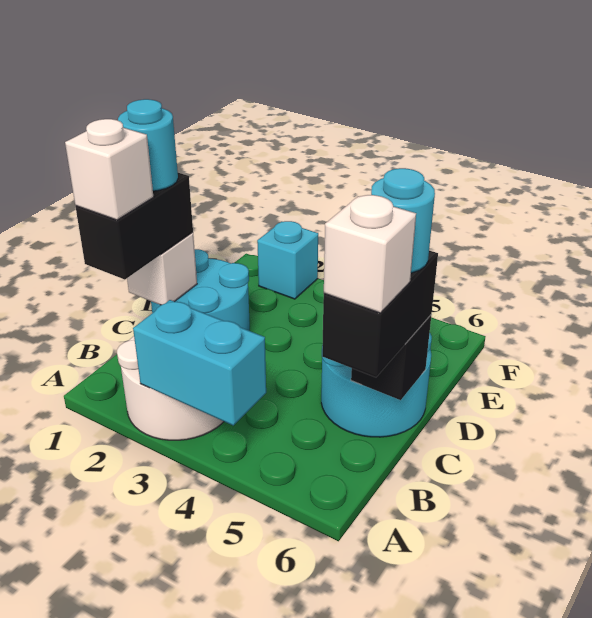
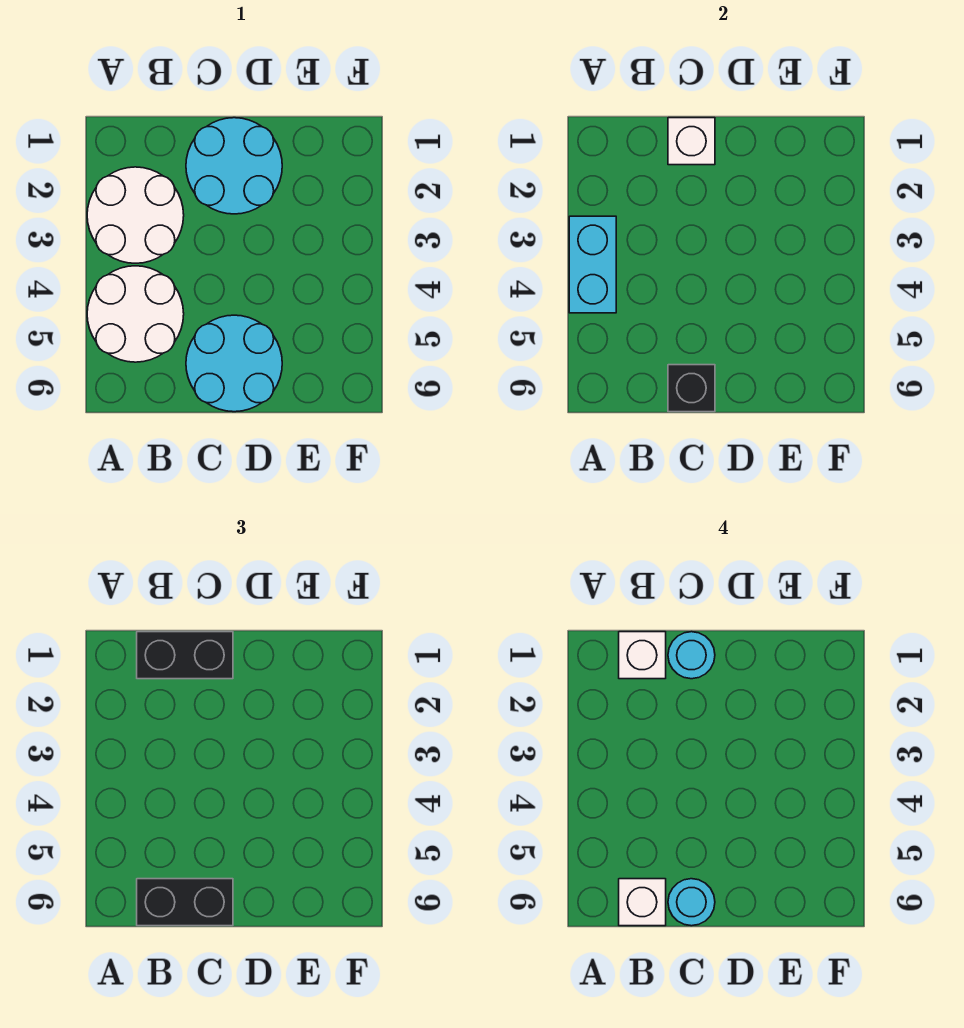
none -> white 2x2 round brick [87,266,184,362]
cyan 1x1 brick [257,221,318,299] -> none

